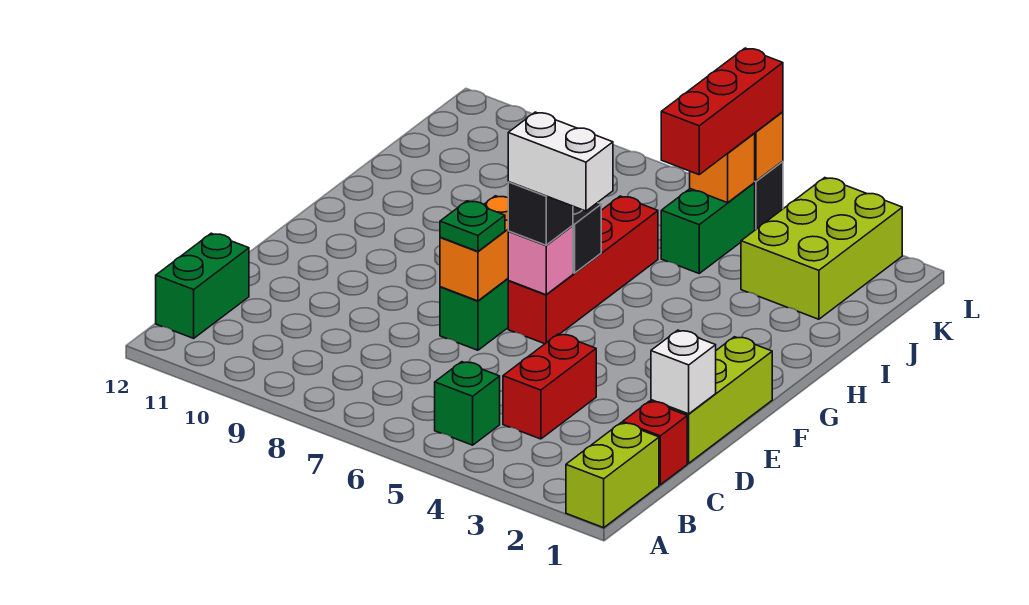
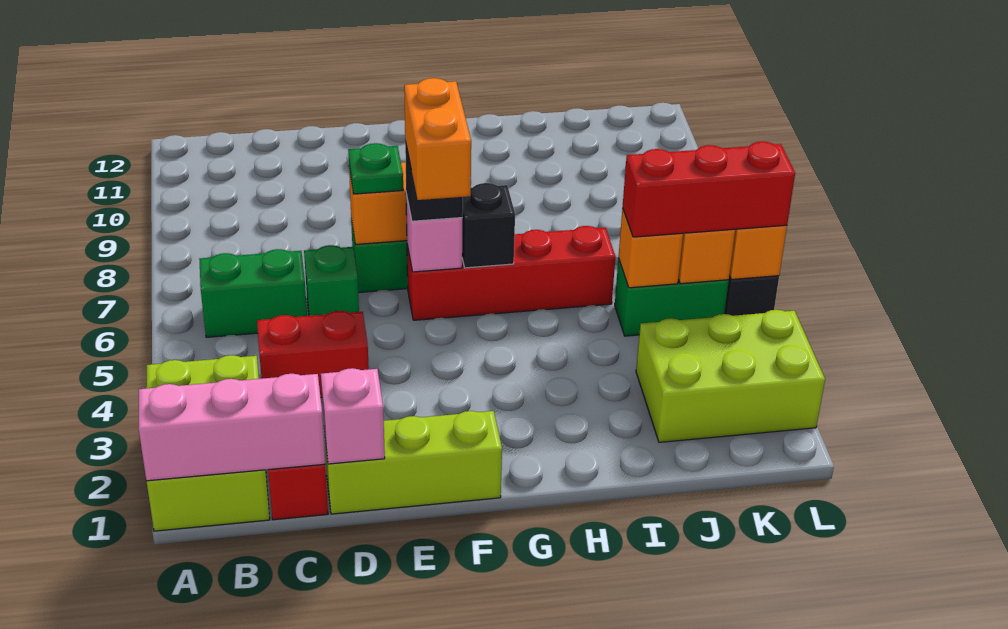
lime 1x2 brick [566,423,659,528] -> lime 2x3 brick [146,355,270,531]
none -> pink 1x3 brick [138,374,325,481]
green 1x1 brick [435,362,500,445] -> green 1x1 brick moved to [304,245,359,316]
green 1x2 brick [156,233,249,338] -> green 1x2 brick moved to [199,249,307,337]
white 1x1 brick [651,330,716,414] -> pink 1x1 brick [321,368,385,464]
white 1x2 brick [508,112,613,211] -> orange 1x2 brick [404,78,471,200]
none -> orange 1x1 brick [619,208,683,288]

